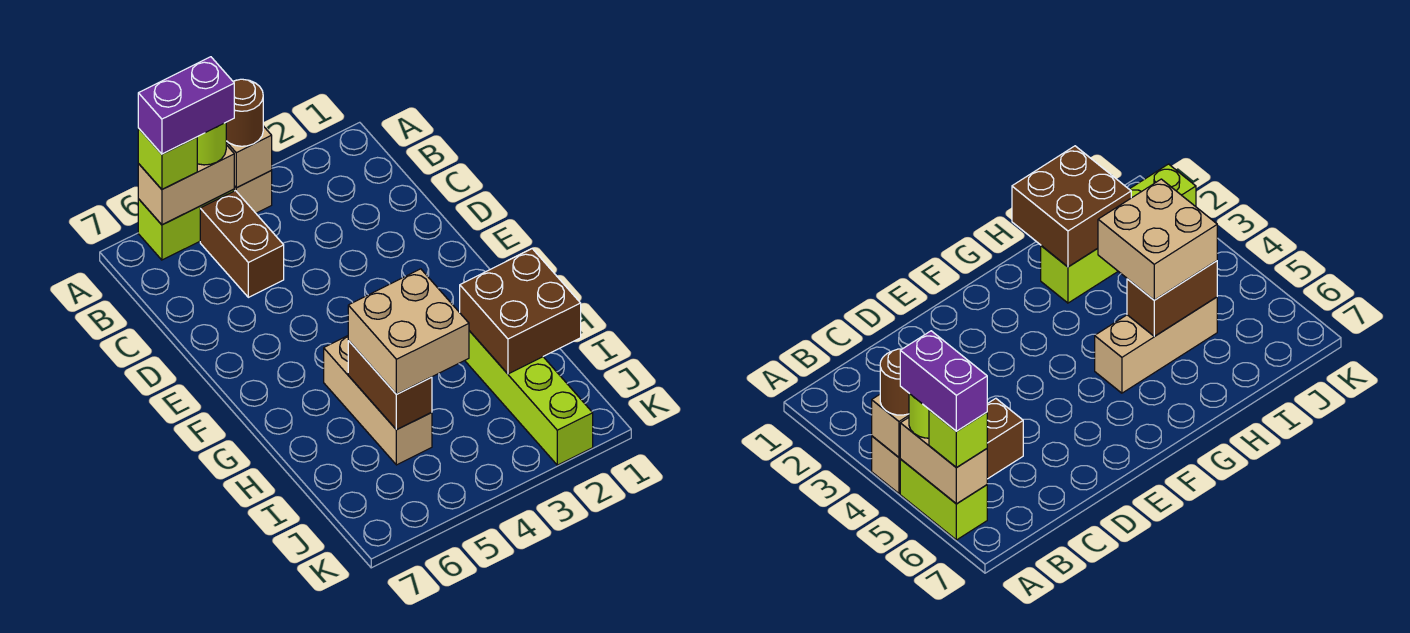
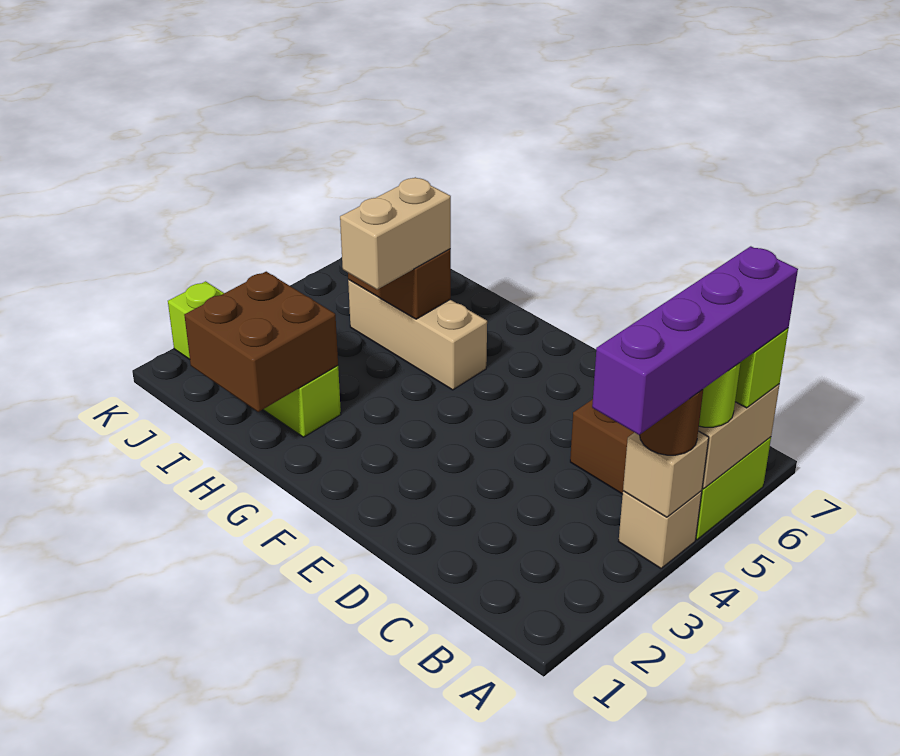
purple 1x2 brick [138,57,234,154] -> purple 1x4 brick [592,246,798,435]
tan 2x2 brick [348,269,469,394] -> tan 1x2 brick [340,177,451,290]

